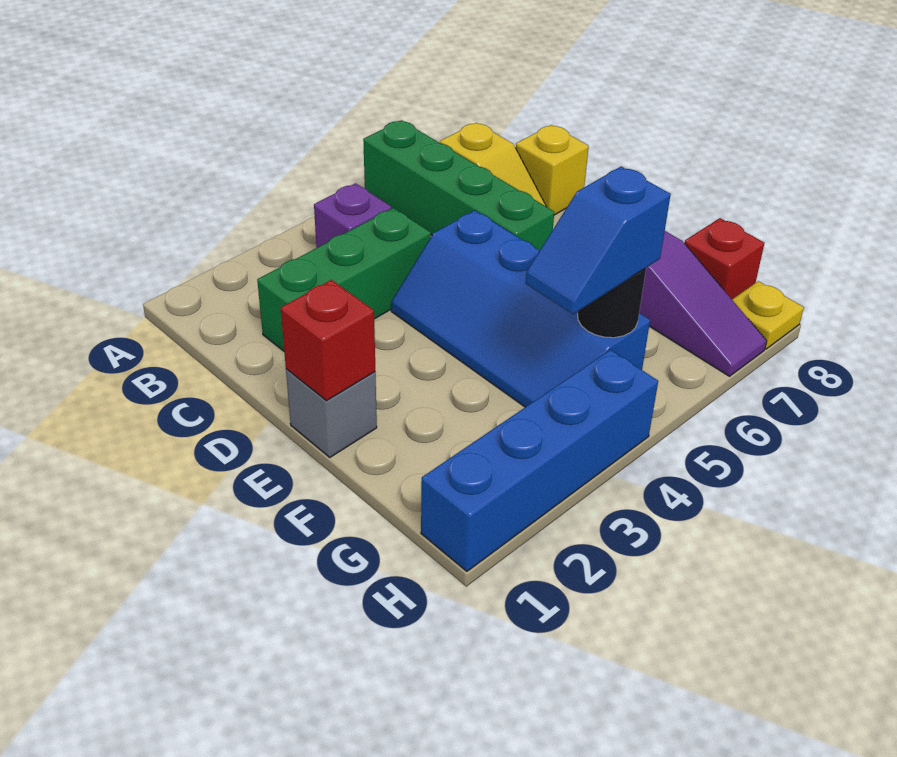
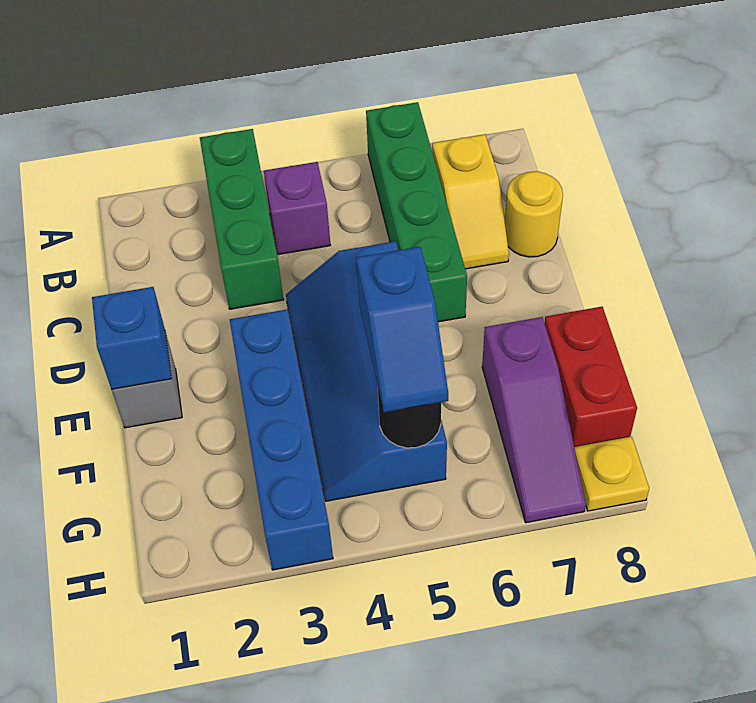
green 1x3 brick [257,208,431,351] -> green 1x3 brick turned to [200,129,284,309]
yellow 1x1 brick [516,125,589,215] -> yellow 1x1 round brick [505,171,563,257]
red 1x1 brick [281,280,375,401] -> blue 1x1 brick [92,287,172,389]
blue 1x2 slope [525,167,671,314] -> blue 1x2 slope turned to [356,247,448,412]
red 1x1 brick [685,218,764,299] -> red 1x2 brick [544,307,637,447]
blue 1x4 brick [421,350,658,571] -> blue 1x4 brick turned to [230,310,333,570]

